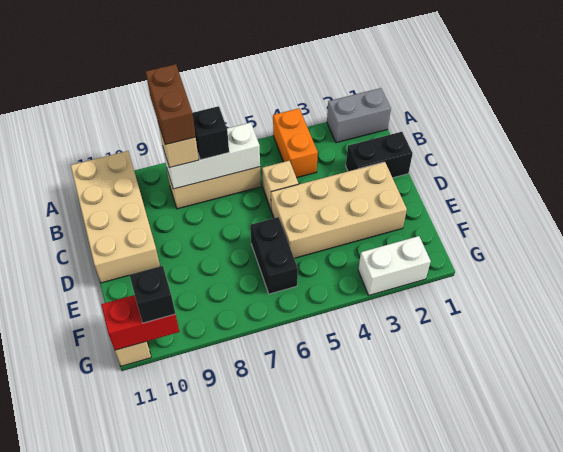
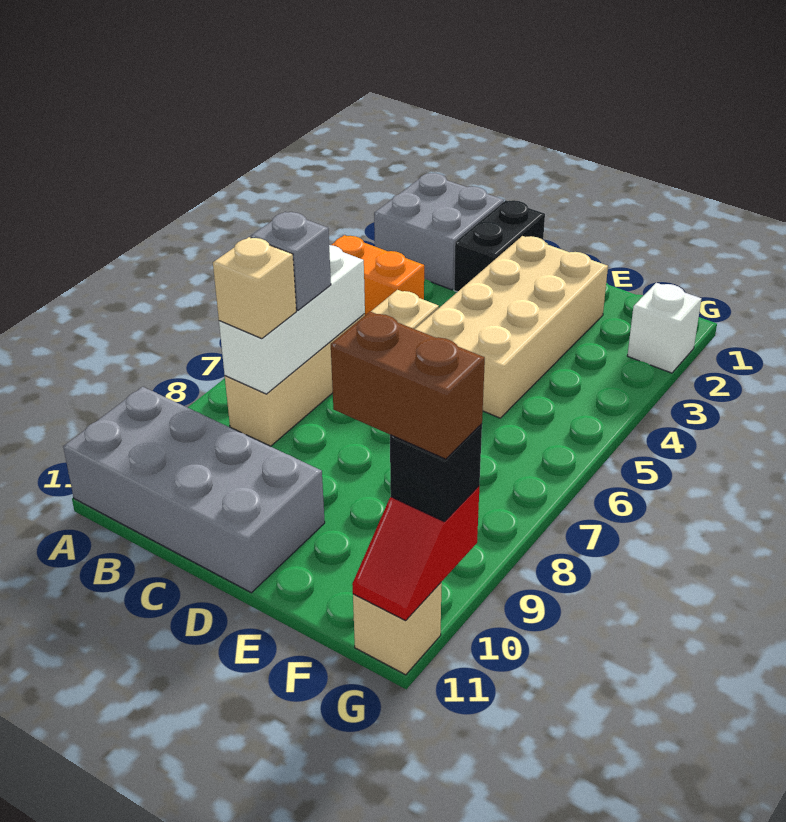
grey 1x2 brick [327,88,391,143] -> grey 2x2 brick [374,173,504,290]
brown 1x2 brick [146,64,196,145] -> brown 1x2 brick moved to [331,312,485,459]
tan 2x4 brick [71,151,160,283] -> grey 2x4 brick [63,387,325,593]
black 1x1 brick [193,106,229,160] -> grey 1x1 brick [251,212,331,310]
black 1x2 brick [250,217,298,294] -> none
white 1x2 brick [358,236,431,295] -> white 1x1 brick [627,283,701,373]
red 1x2 brick [101,295,179,350] -> red 1x2 slope [352,486,479,621]

